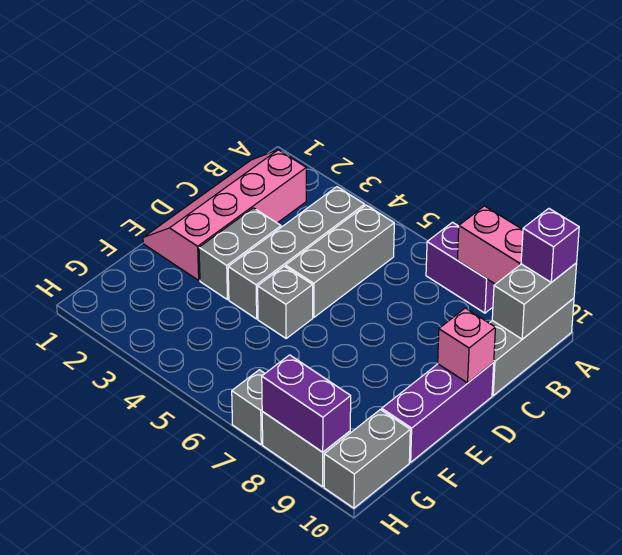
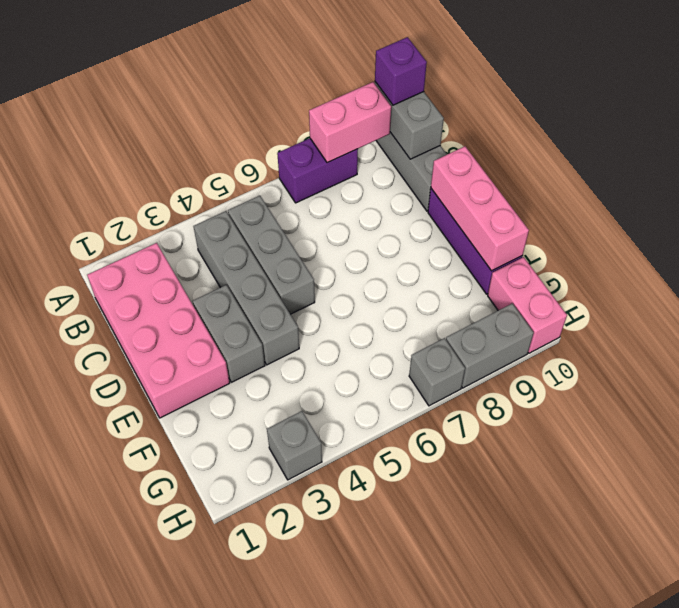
pink 2x4 slope [143,150,306,280] -> pink 2x4 brick [87,243,230,418]
pink 1x1 brick [438,308,495,383] -> pink 1x3 brick [431,146,529,271]
grey 1x1 brick [258,266,313,338] -> grey 1x1 brick moved to [267,411,322,480]
grey 1x2 brick [324,409,410,508] -> pink 1x2 brick [488,257,567,353]
purple 1x2 brick [262,355,351,452] -> none

